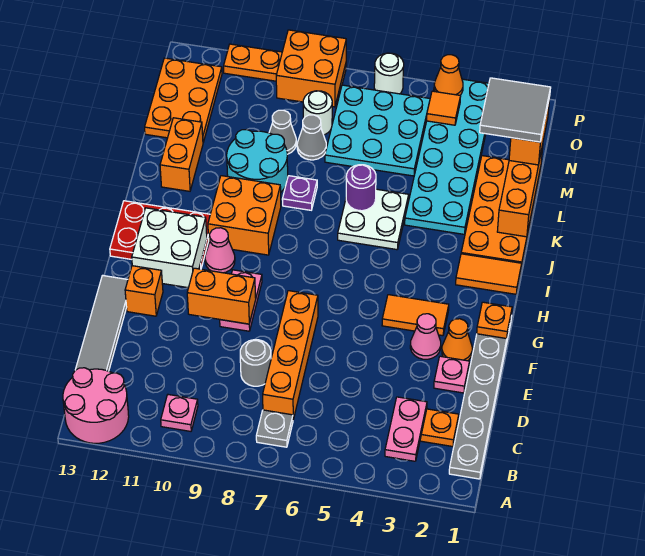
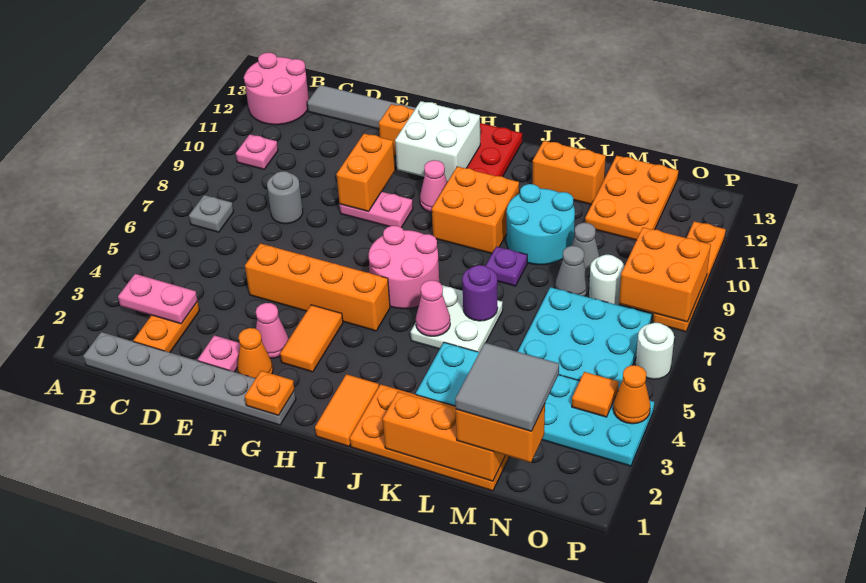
orange 1x4 brick [263,291,318,419] -> orange 1x4 brick moved to [245,243,390,331]
none -> pink 2x2 round brick [369,226,439,309]
none -> pink 1x1 cone [416,280,450,336]
orange 2x3 plate [145,58,222,142] -> orange 2x3 plate turned to [585,156,678,240]

